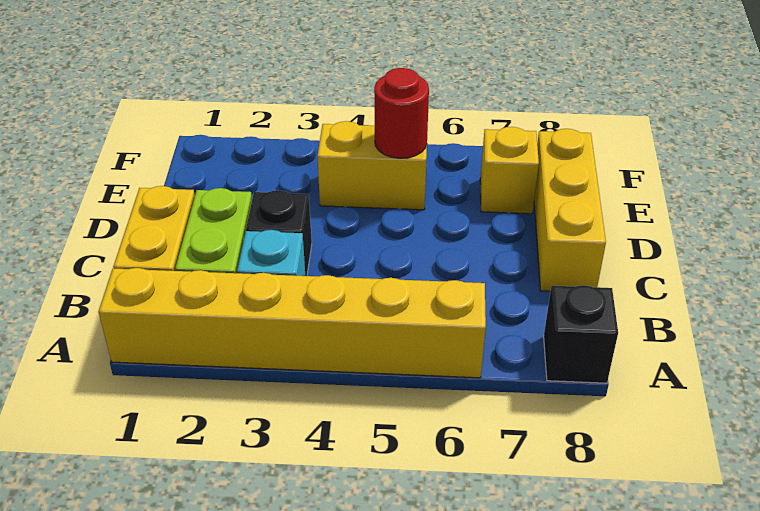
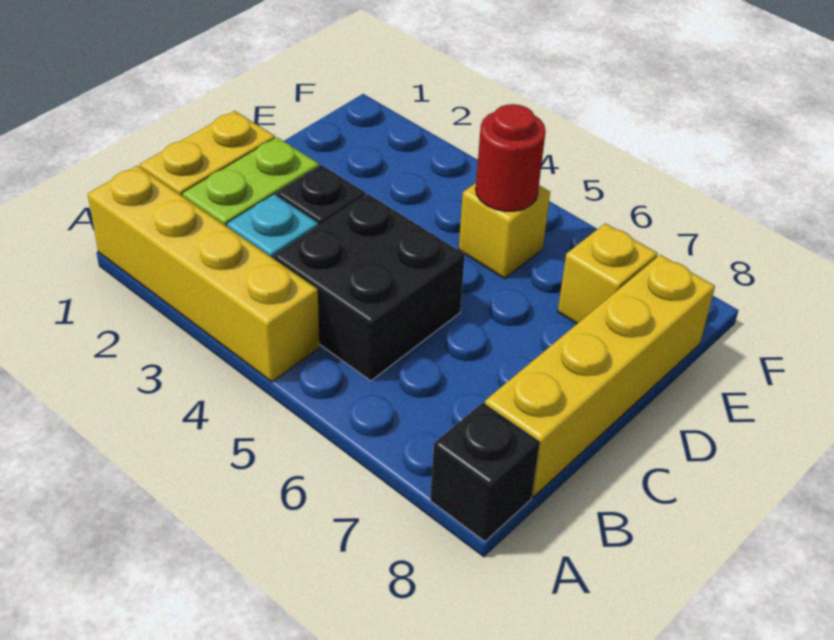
yellow 1x6 brick [99,268,486,378] -> yellow 1x4 brick [88,166,319,382]
none -> black 2x2 brick [274,194,465,381]
yellow 1x3 brick [534,129,606,291] -> yellow 1x4 brick [485,255,715,497]
yellow 1x2 brick [317,121,427,210] -> yellow 1x1 brick [459,183,550,278]

